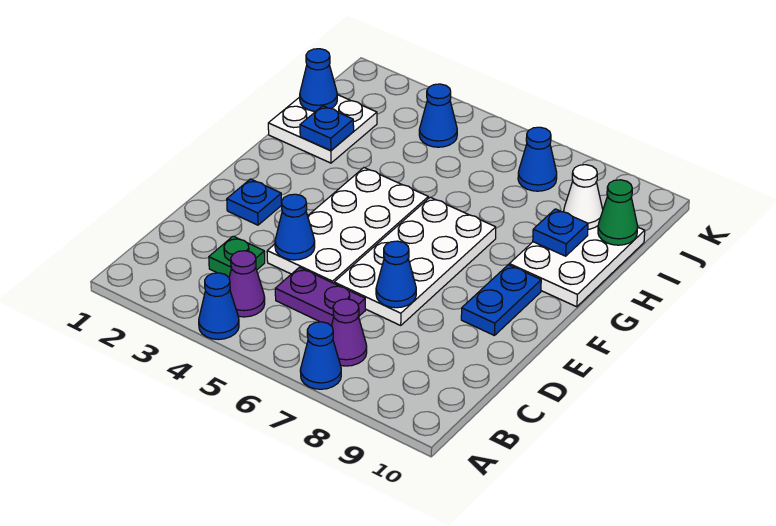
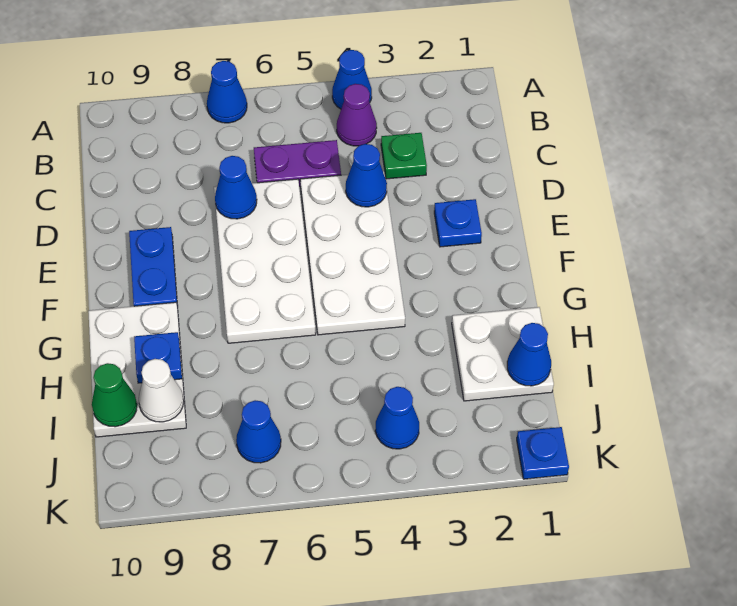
purple 1x1 cone [331,299,367,366] -> none
blue 1x1 plate [300,106,354,150] -> blue 1x1 plate moved to [517,427,569,479]

